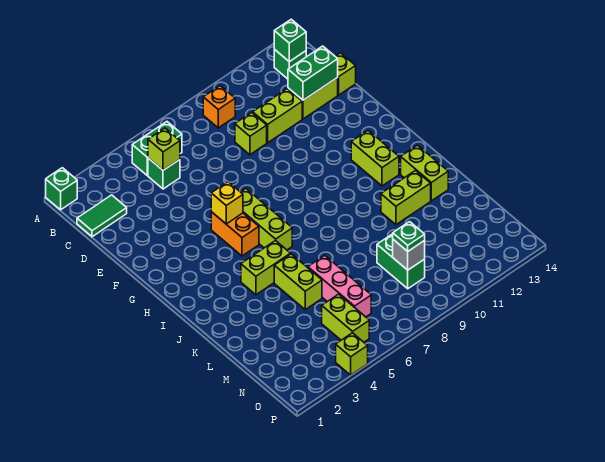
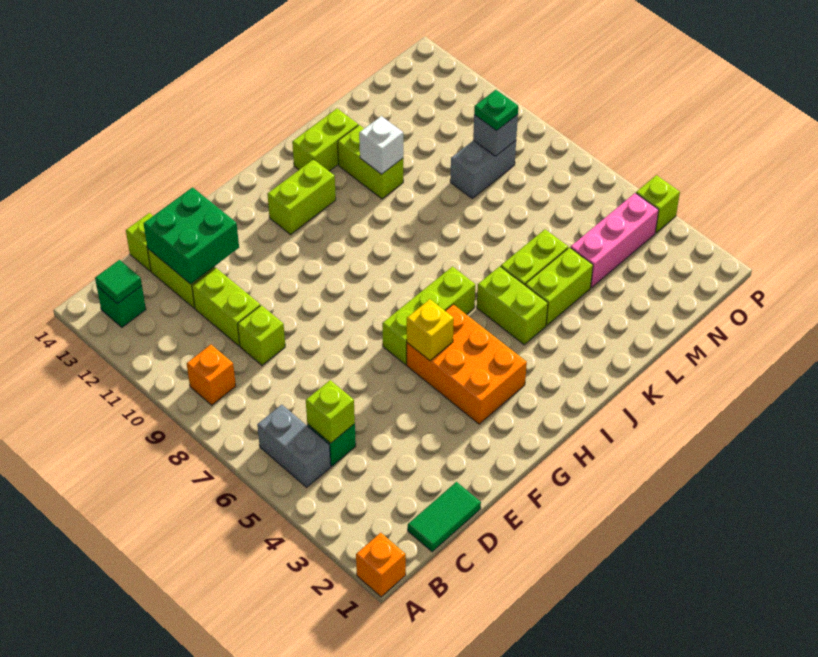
green 1x1 brick [46,168,77,210] -> orange 1x1 brick [356,533,406,597]
green 1x2 brick [132,122,182,175] -> grey 1x2 brick [257,405,331,487]
green 1x1 brick [274,19,306,62] -> green 1x1 tile [95,260,142,304]
green 1x2 tile [77,195,127,237] -> green 1x2 tile turned to [408,482,481,552]
green 1x2 brick [288,46,338,100] -> green 2x2 brick [144,187,239,284]
orange 1x2 brick [211,212,259,256] -> orange 2x3 brick [407,304,527,424]
none -> white 1x1 brick [359,116,403,174]
pink 1x3 brick [308,256,371,317] -> pink 1x3 brick moved to [570,193,659,288]
green 1x2 brick [377,234,425,289] -> grey 1x2 brick [450,140,516,198]
lime 1x2 brick [322,294,369,342] -> lime 1x2 brick moved to [525,248,593,325]

